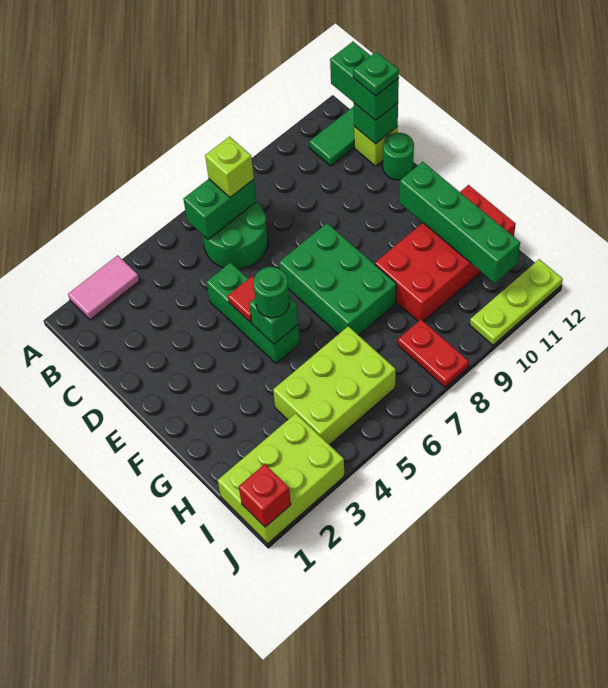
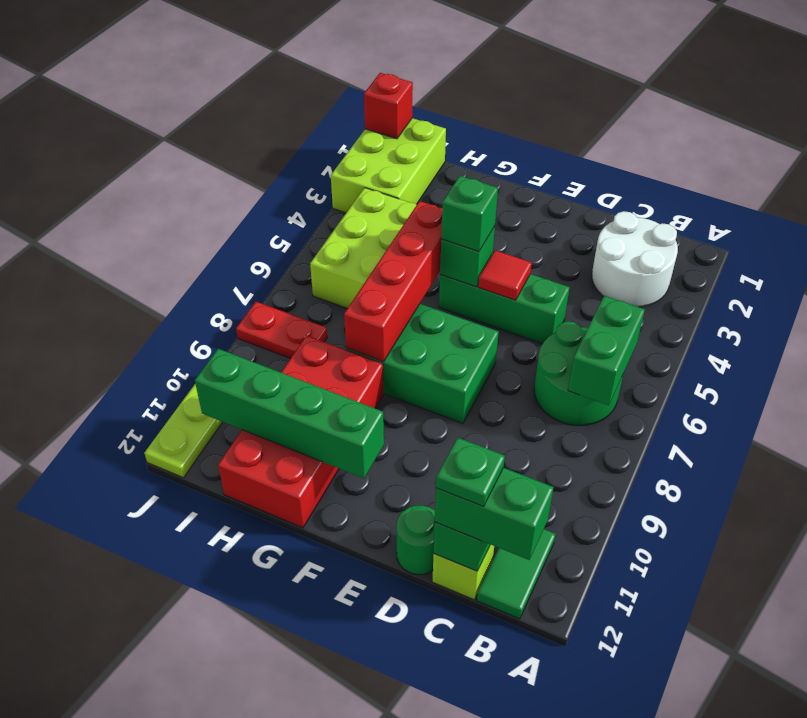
pink 1x2 tile [68,255,139,320] -> none
none -> white 2x2 round brick [592,211,678,307]
lime 1x1 brick [205,137,254,197] -> none
green 1x1 round brick [253,267,289,318] -> green 1x1 brick [441,176,498,251]
none -> red 1x4 brick [344,201,442,362]

